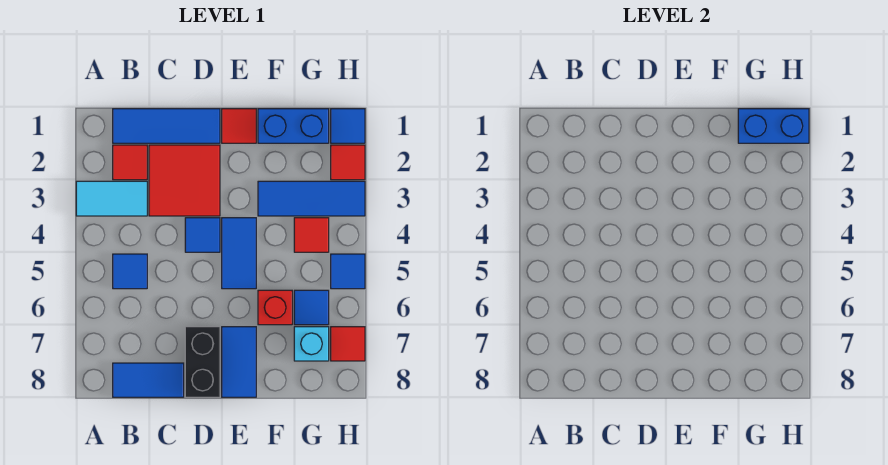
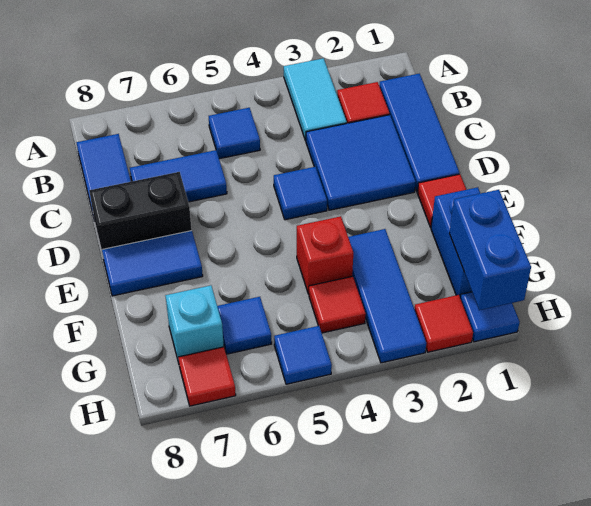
red 2x2 tile [149,145,220,216] -> blue 2x2 tile [306,115,416,210]
blue 1x2 tile [222,218,256,289] -> blue 1x2 tile moved to [130,150,227,202]
red 1x1 brick [258,290,292,325] -> red 1x1 brick moved to [297,216,353,294]

